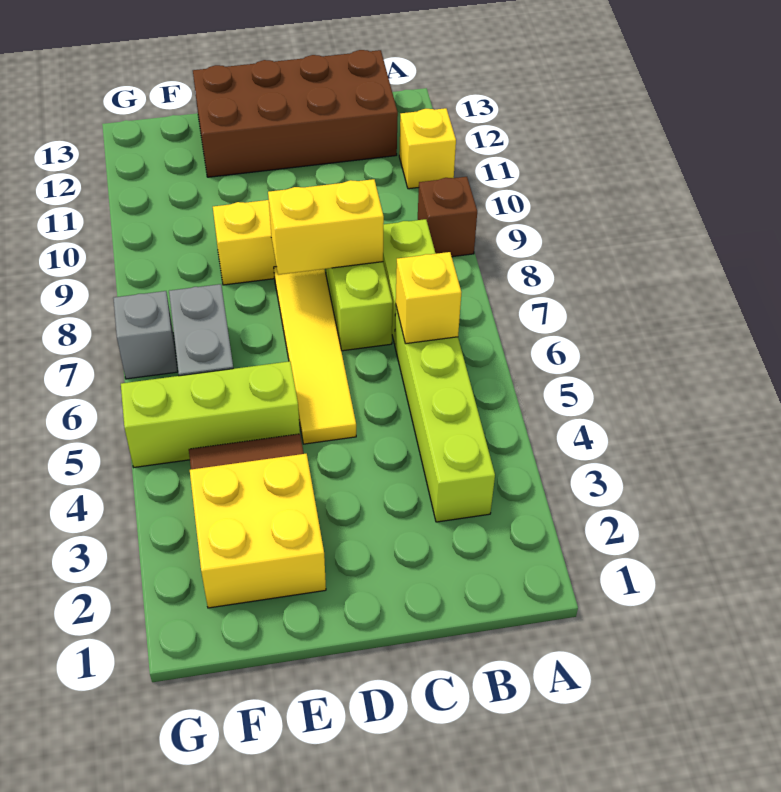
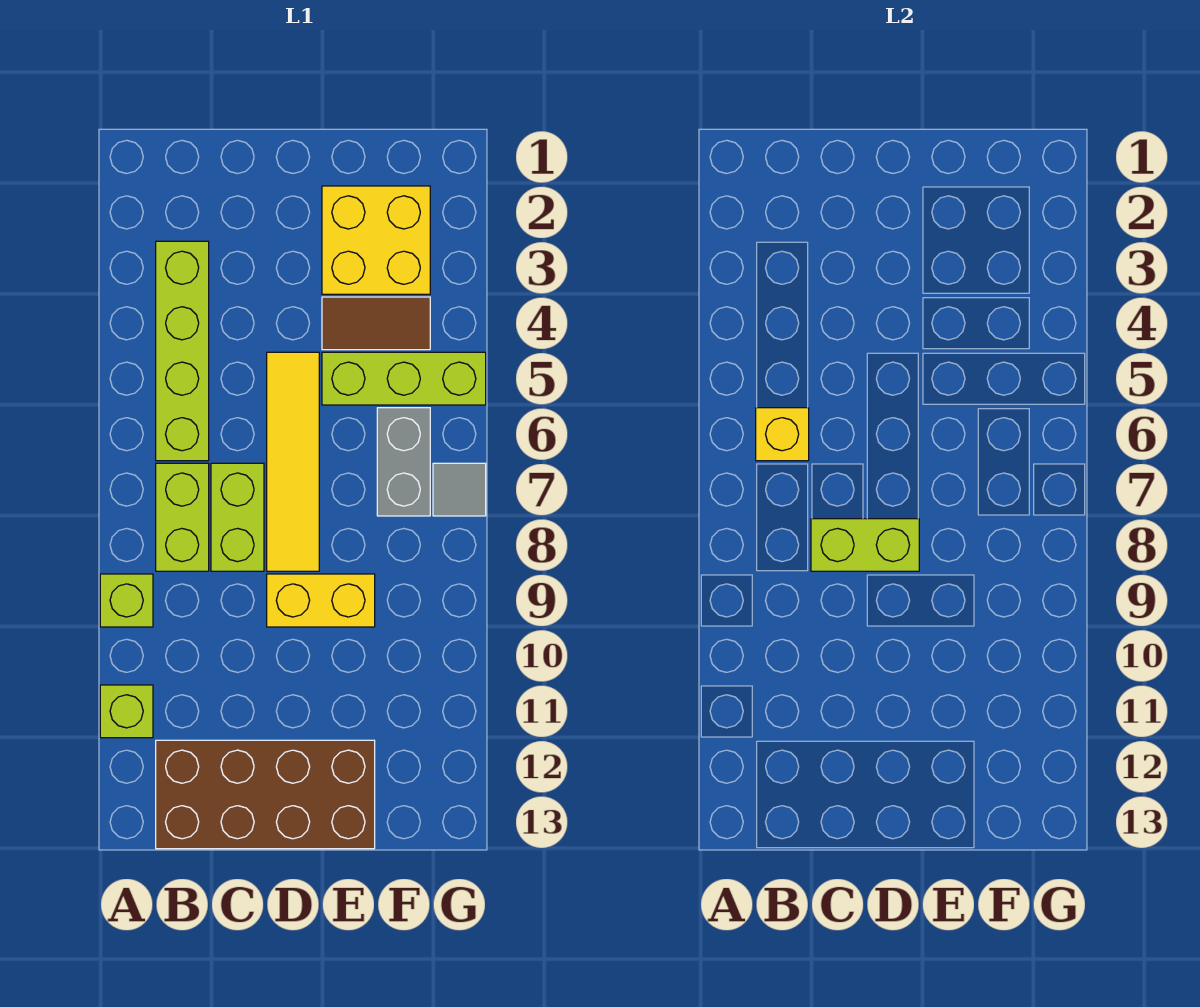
brown 1x1 brick [418,177,477,257] -> lime 1x1 brick [100,574,153,627]
yellow 1x1 brick [399,108,456,189] -> lime 1x1 brick [100,685,153,738]
yellow 1x2 brick [268,179,384,275] -> lime 1x2 brick [811,519,919,571]
grey 1x1 brick [113,291,178,379] -> grey 1x1 tile [433,463,486,516]

